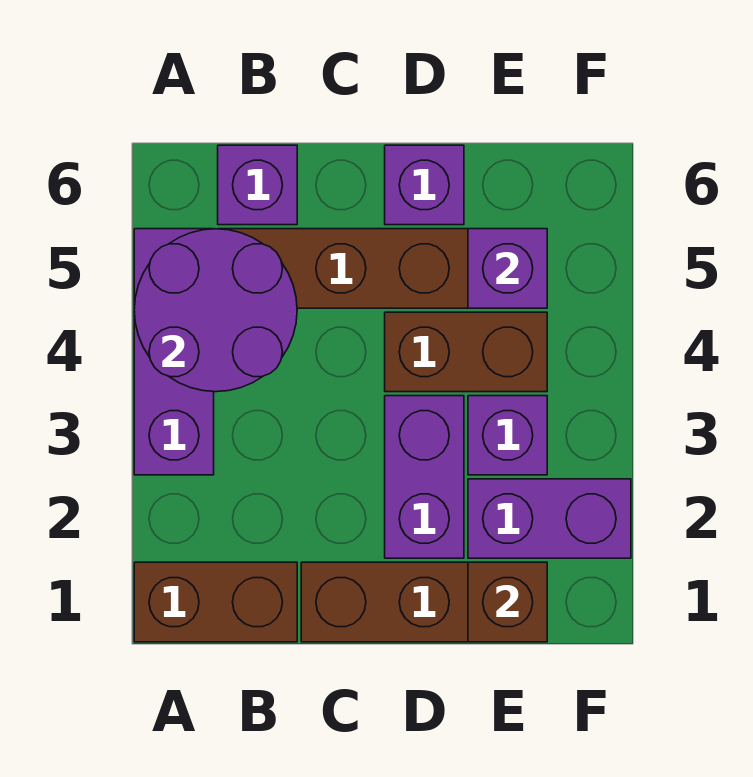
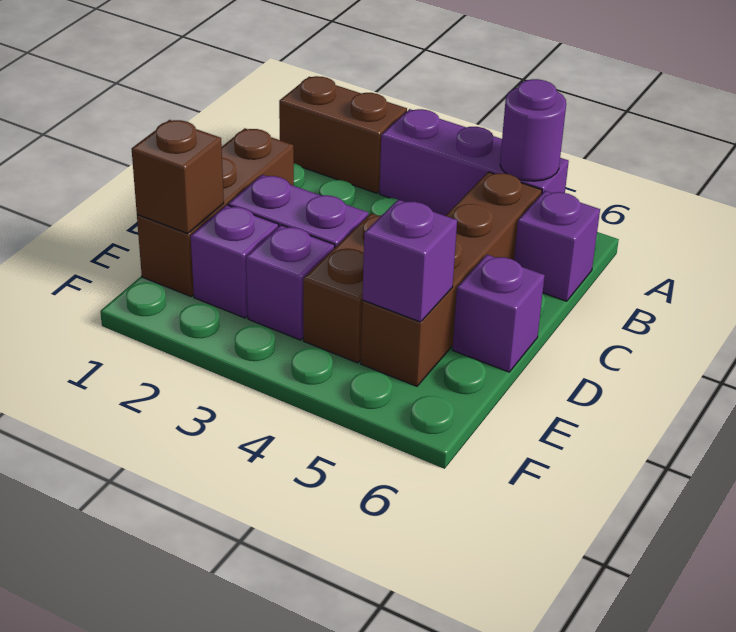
brown 1x2 brick [134,562,297,642] -> brown 1x2 brick turned to [279,76,407,193]
purple 2x2 round brick [134,229,297,392] -> purple 1x1 round brick [500,79,566,181]
purple 1x2 brick [468,479,631,558] -> purple 1x1 brick [191,205,278,318]

